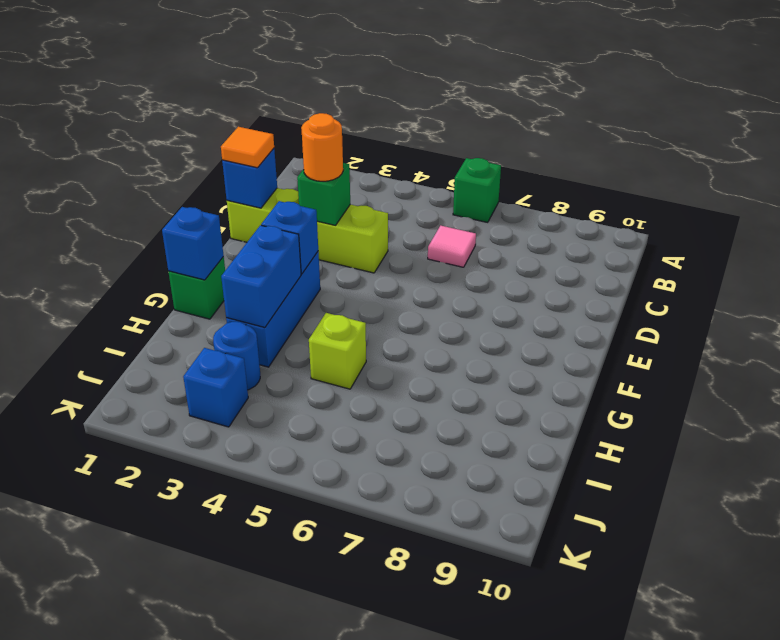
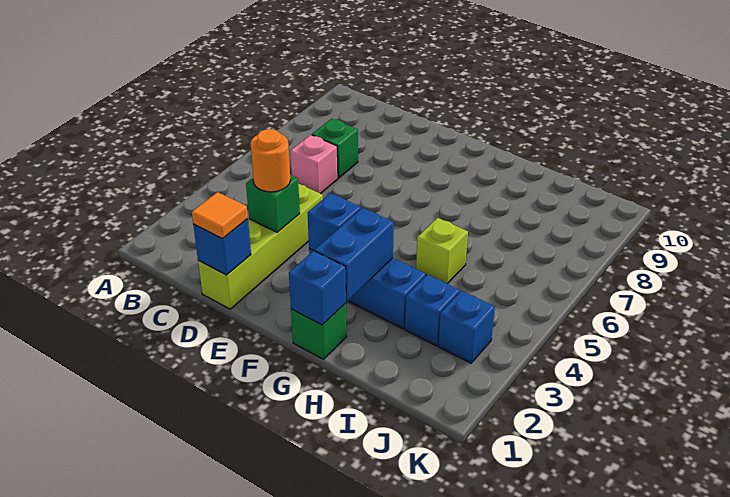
green 1x1 brick [453,158,501,222] -> green 1x1 brick moved to [312,119,358,178]
pink 1x1 tile [428,226,476,267] -> pink 1x1 brick [290,135,338,194]
blue 1x2 brick [221,225,301,327] -> blue 1x2 brick turned to [315,208,394,301]
blue 1x1 round brick [213,322,260,390] -> blue 1x1 brick [405,275,460,346]

